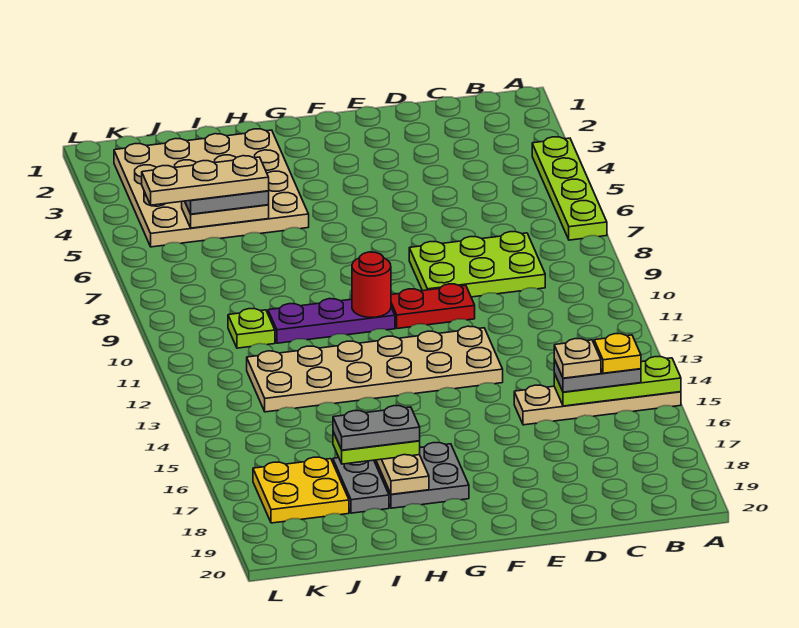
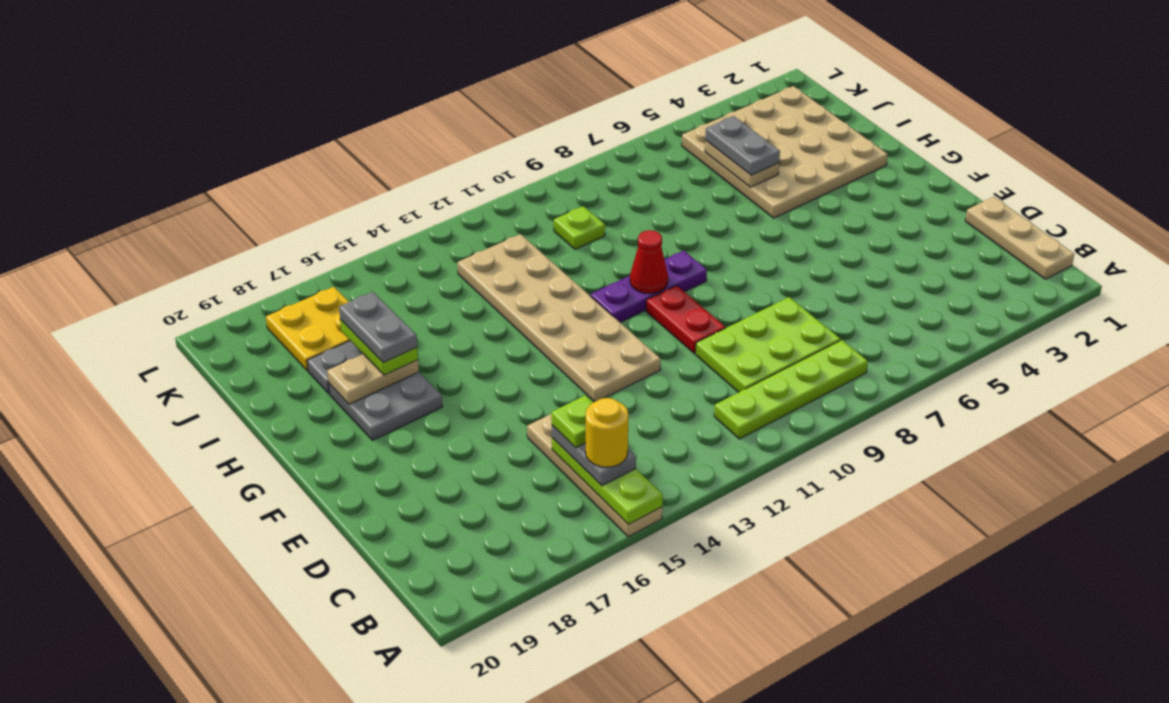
lime 1x4 plate [532,137,607,240] -> lime 1x4 plate moved to [714,340,868,439]
yellow 1x1 plate [594,334,641,373] -> yellow 1x1 round brick [586,398,628,467]
lime 2x3 plate [409,232,545,297] -> lime 2x3 plate turned to [695,297,841,392]
tan 1x1 plate [554,339,601,378] -> lime 1x1 plate [551,395,593,448]
purple 1x3 plate [268,299,395,343] -> purple 1x3 plate turned to [590,251,707,322]
red 1x1 round brick [352,252,391,317] -> red 1x1 cone [630,230,668,294]
tan 1x3 plate [142,156,269,205] -> tan 1x3 plate moved to [965,197,1074,279]

